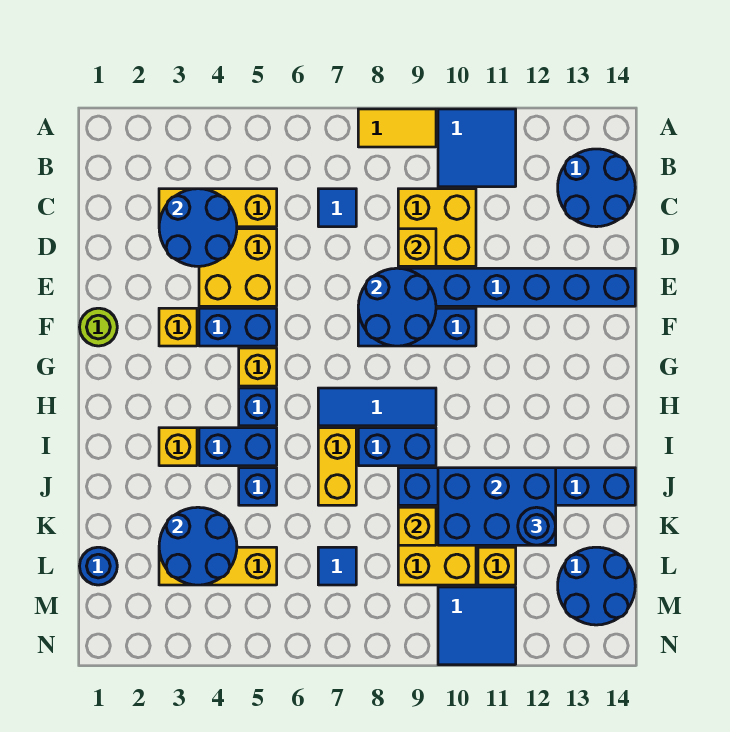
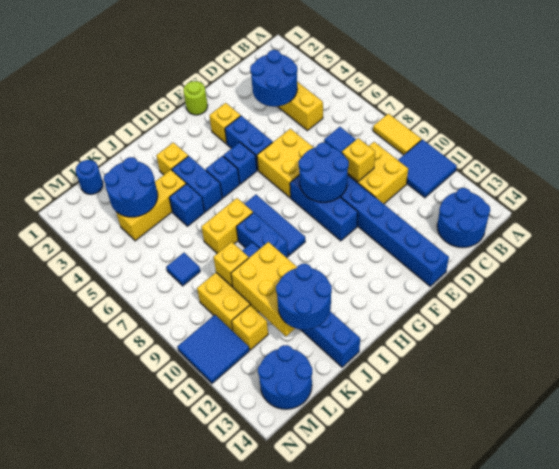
yellow 2x2 brick [199,229,277,306] -> yellow 2x2 brick moved to [257,129,314,198]
yellow 1x1 brick [239,348,277,386] -> blue 1x1 brick [223,142,257,184]
blue 2x3 brick [438,468,556,545] -> yellow 2x3 brick [231,242,297,336]
blue 1x1 round brick [518,507,556,545] -> blue 2x2 round brick [276,264,332,330]
yellow 1x3 brick [159,547,277,585] -> yellow 1x3 brick turned to [116,170,186,241]

